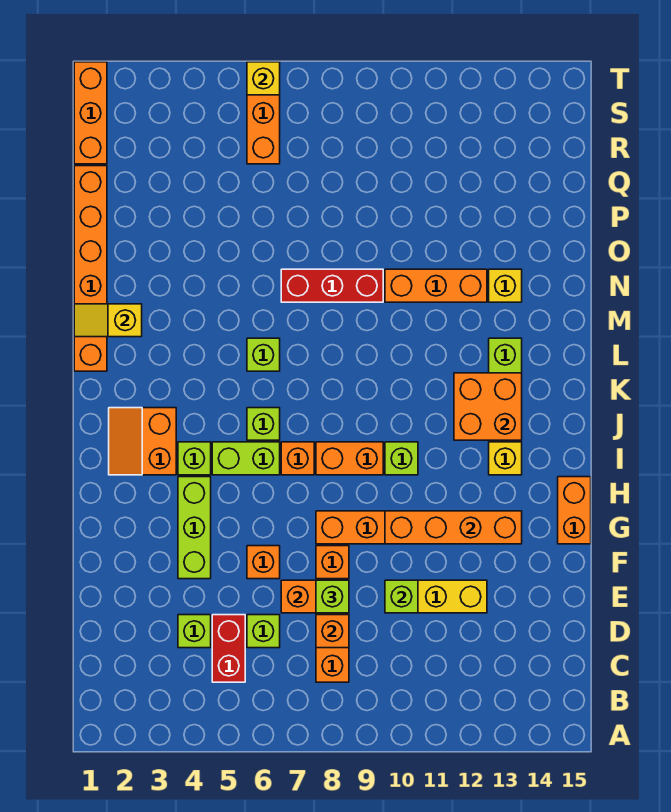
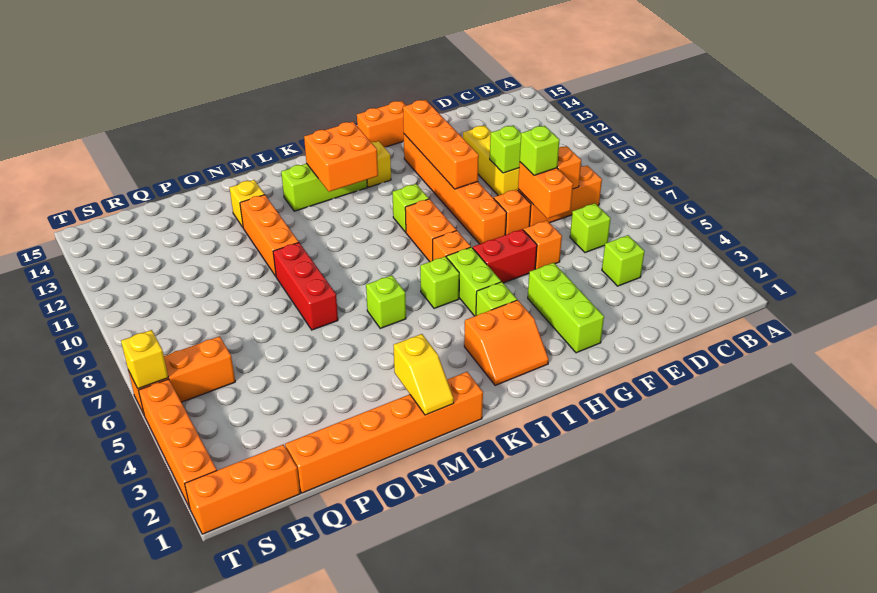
red 1x2 brick [212,615,245,682] -> red 1x2 brick moved to [473,229,537,283]
lime 1x3 brick [178,477,211,579] -> lime 1x3 brick turned to [528,263,604,353]
none -> orange 1x4 brick [138,379,217,508]

